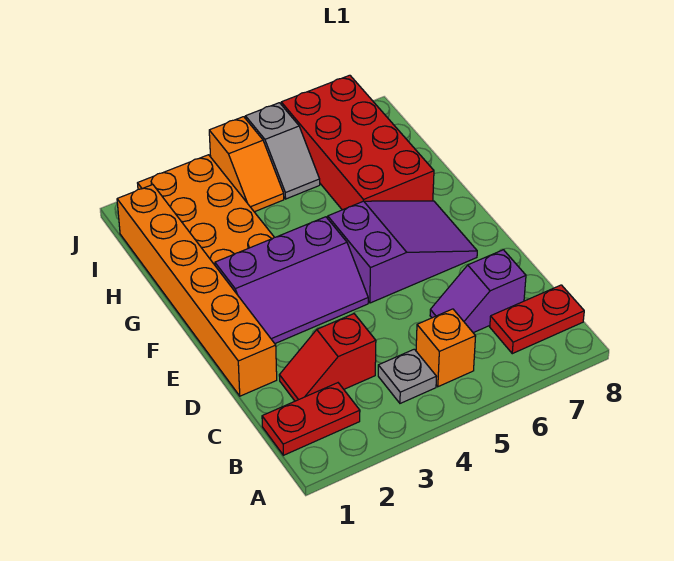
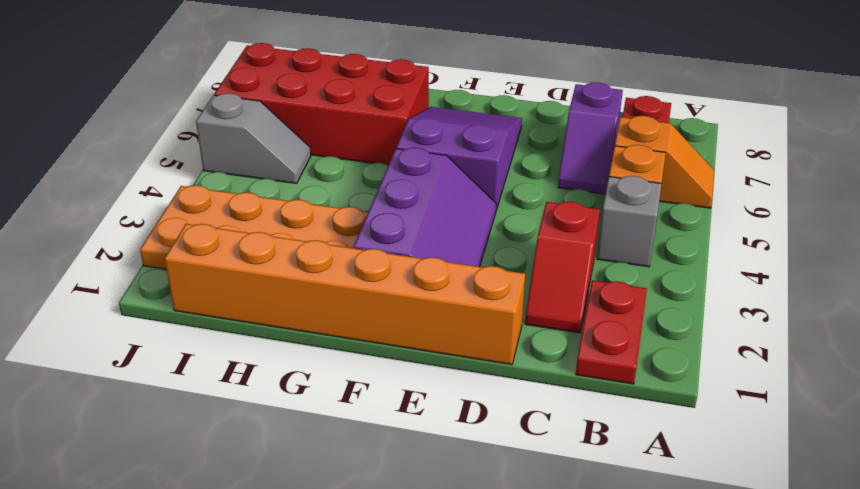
grey 1x1 plate [378,349,437,403] -> grey 1x1 brick [597,176,662,267]
orange 1x2 slope [209,117,284,212] -> orange 1x2 slope moved to [615,116,715,208]

